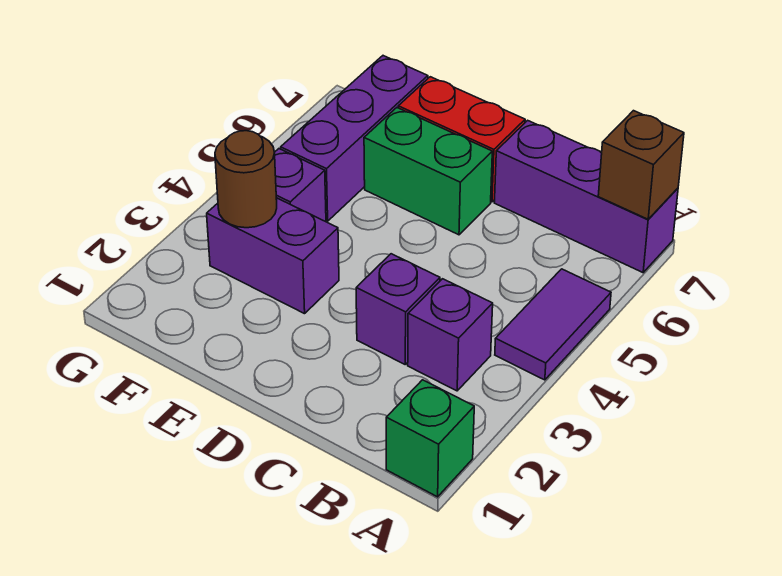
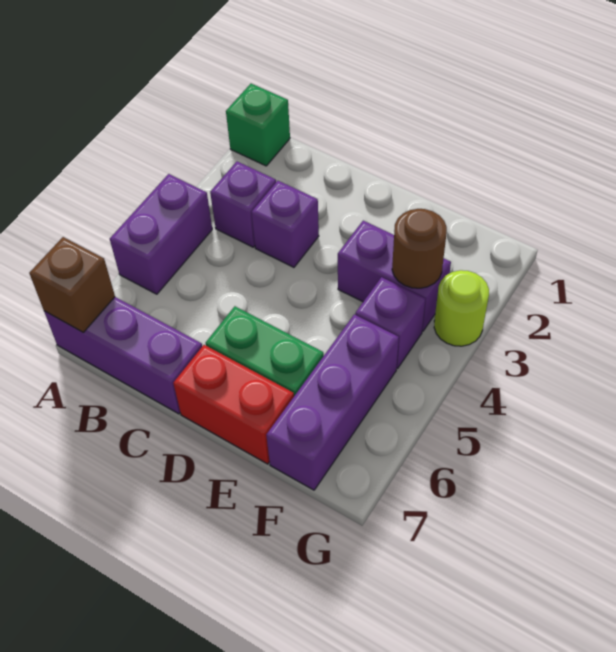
purple 1x2 tile [495,269,611,380] -> purple 1x2 brick [110,174,212,294]
none -> lime 1x1 round brick [434,270,489,346]

